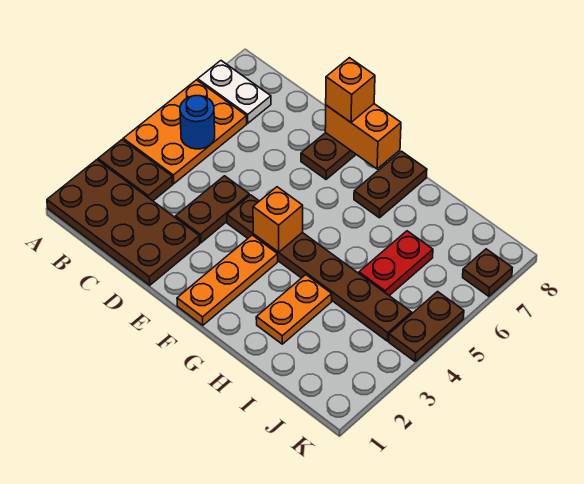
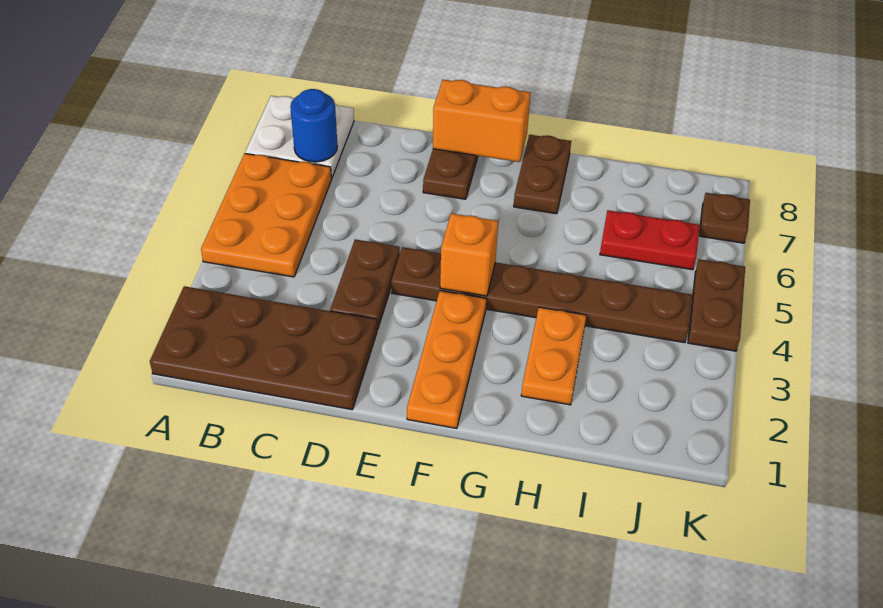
brown 1x2 plate [98,140,173,201] -> none
white 1x2 plate [198,61,271,123] -> white 2x2 plate [245,96,354,178]
blue 1x1 round brick [180,96,215,149] -> blue 1x1 round brick moved to [290,89,337,162]
orange 1x1 brick [326,58,375,122] -> none
red 1x2 plate [359,231,433,295] -> red 1x2 plate turned to [600,210,700,270]

